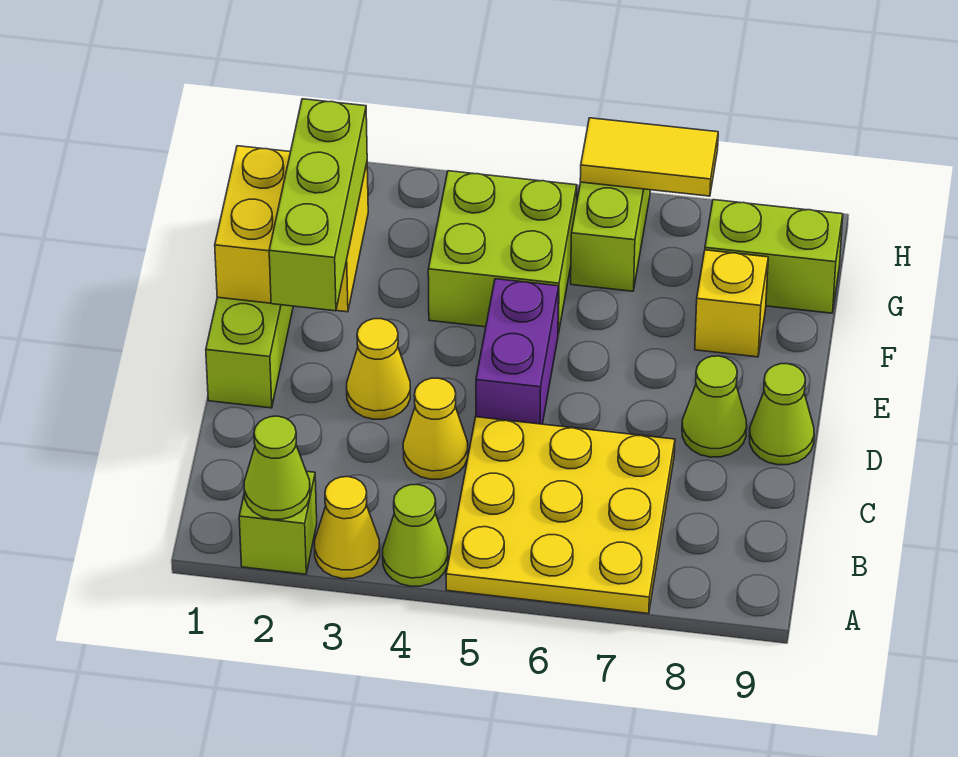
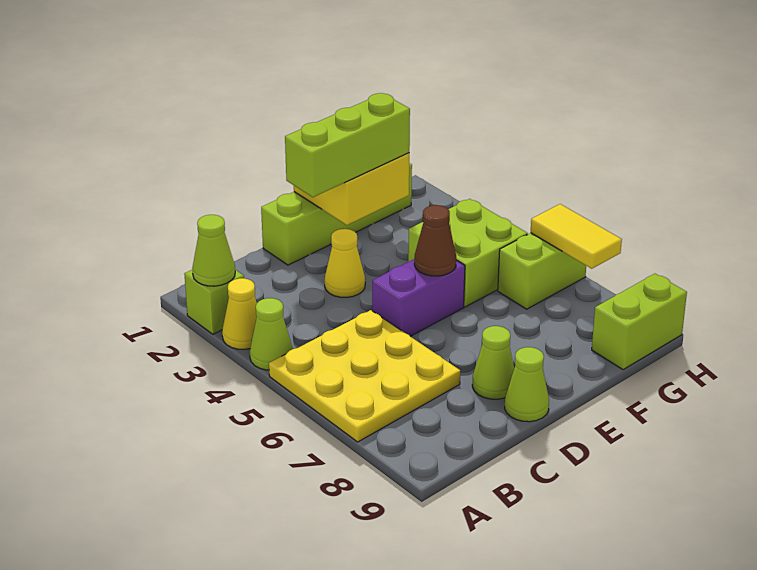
yellow 1x1 cone [403,378,468,479] -> none
none -> brown 1x1 cone [414,205,456,276]
yellow 1x1 brick [695,250,768,357] -> none
lime 1x2 brick [705,200,843,313] -> lime 1x2 brick turned to [592,274,687,370]

